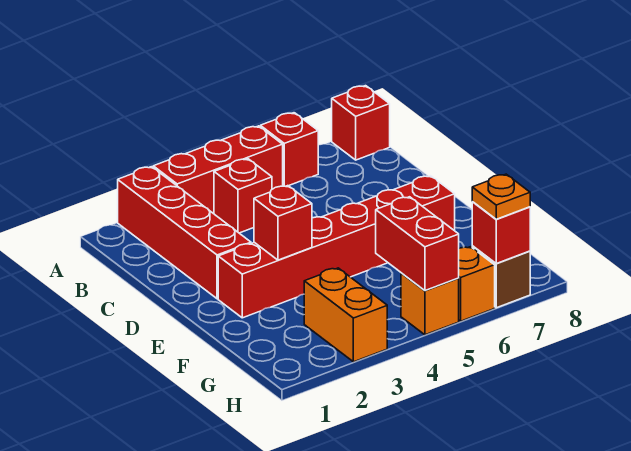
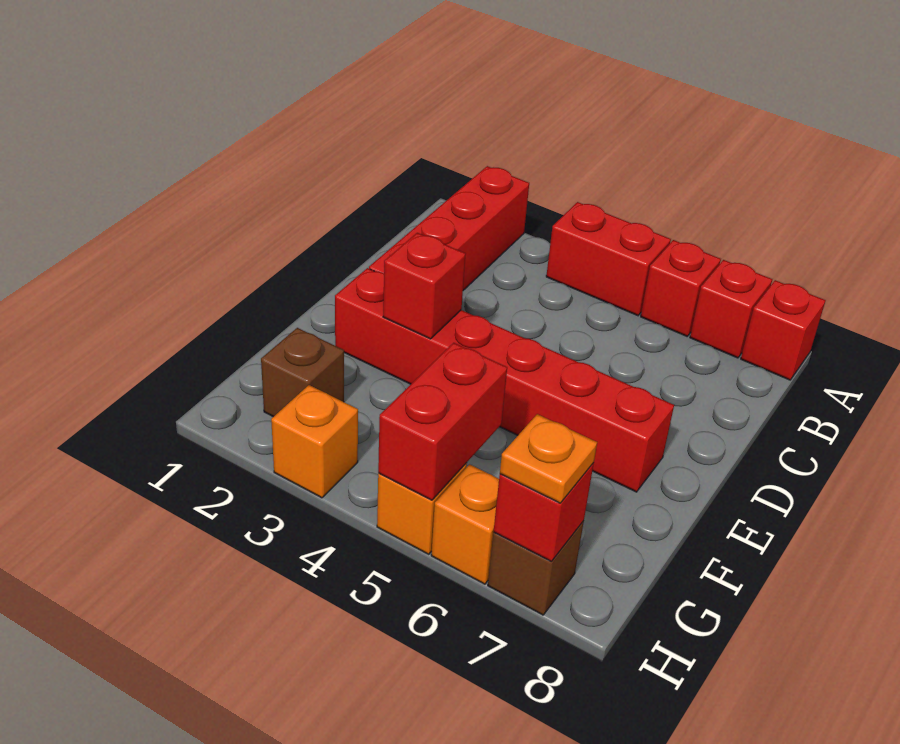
red 1x3 brick [153,126,283,214] -> red 1x2 brick [546,202,671,316]
red 1x1 brick [214,159,272,233] -> red 1x1 brick moved to [690,260,772,358]
none -> brown 1x1 brick [261,328,344,417]
orange 1x2 brick [304,268,387,362] -> orange 1x1 brick [271,385,358,498]

